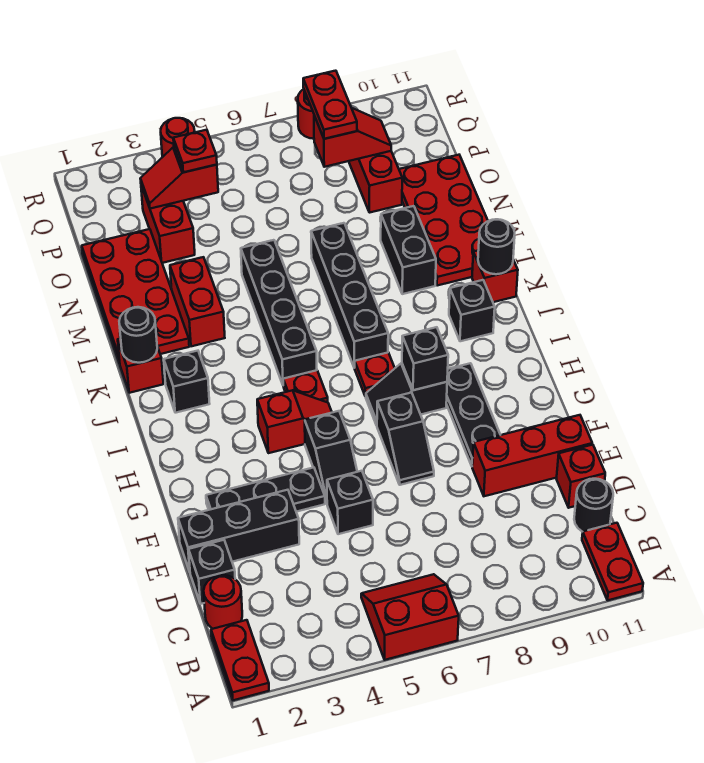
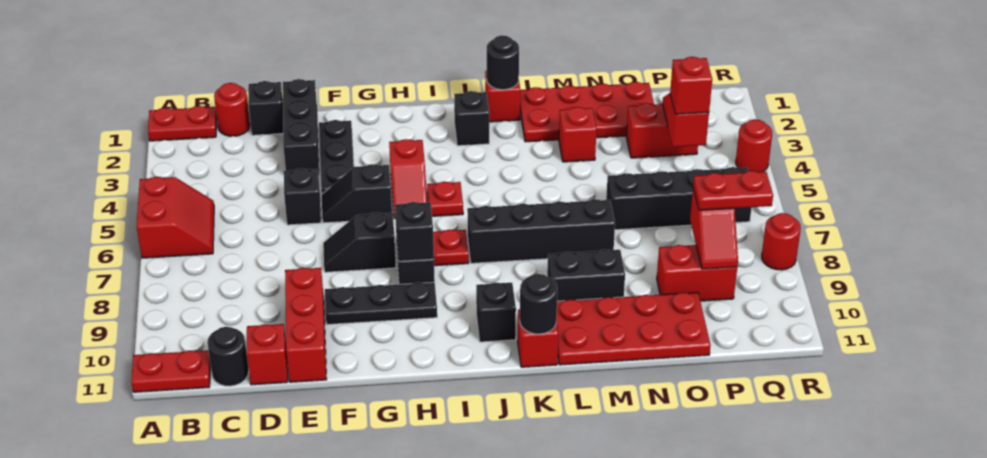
black 1x4 brick [241,240,317,385] -> black 1x4 brick moved to [606,167,752,230]
red 1x2 brick [170,257,225,346] -> red 1x1 brick [559,107,597,162]
red 1x1 plate [173,130,217,172] -> red 1x1 brick [670,57,712,114]

